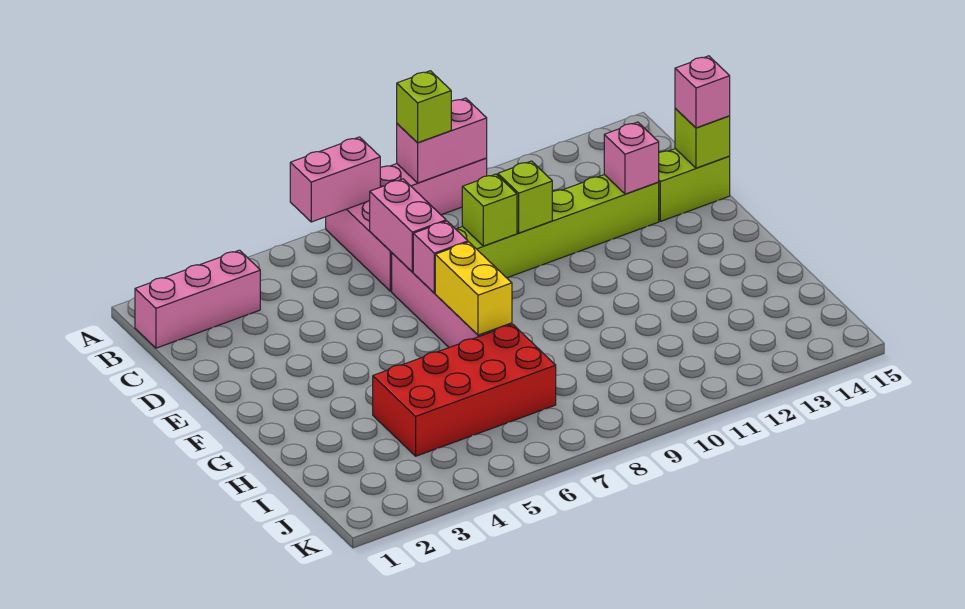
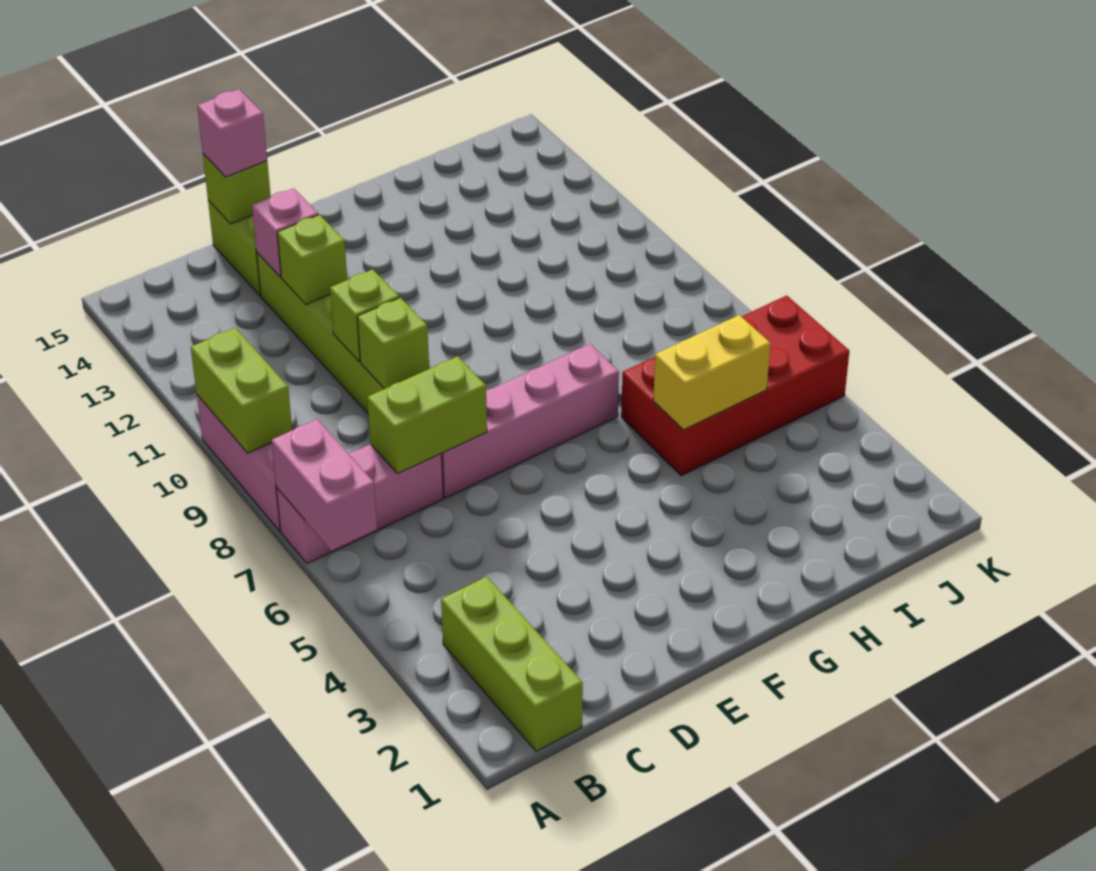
pink 1x2 brick [397,98,487,183] -> lime 1x2 brick [191,328,292,453]
lime 1x1 brick [397,71,451,143] -> lime 1x1 brick moved to [277,215,347,304]
pink 1x3 brick [135,250,260,348] -> lime 1x3 brick [441,577,583,751]
pink 1x2 brick [370,179,446,272] -> lime 1x2 brick [367,356,487,474]
pink 1x1 brick [413,221,468,293] -> none
yellow 1x2 brick [435,242,512,335] -> yellow 1x2 brick moved to [653,315,770,430]
red 2x4 brick [373,324,556,456] -> red 2x4 brick turned to [621,296,849,476]

